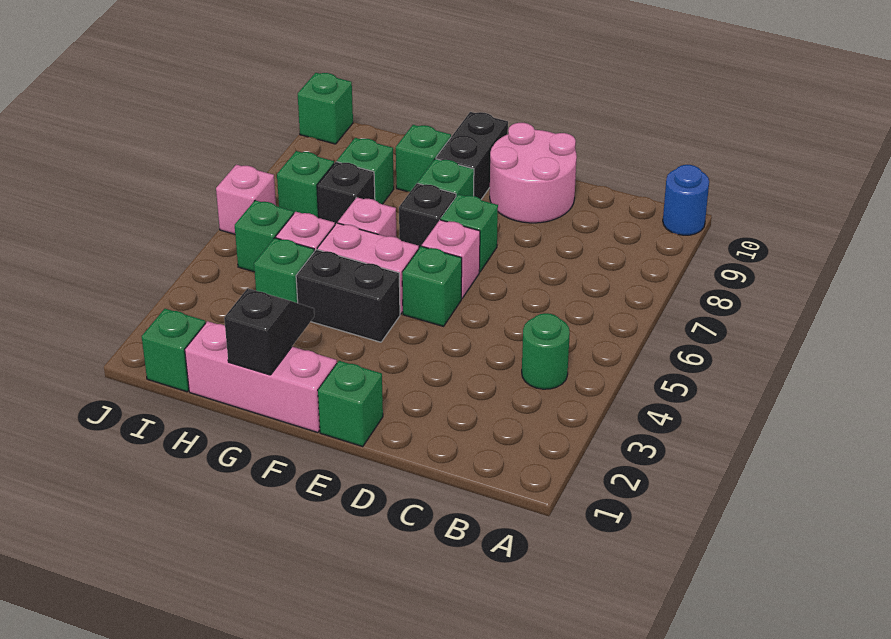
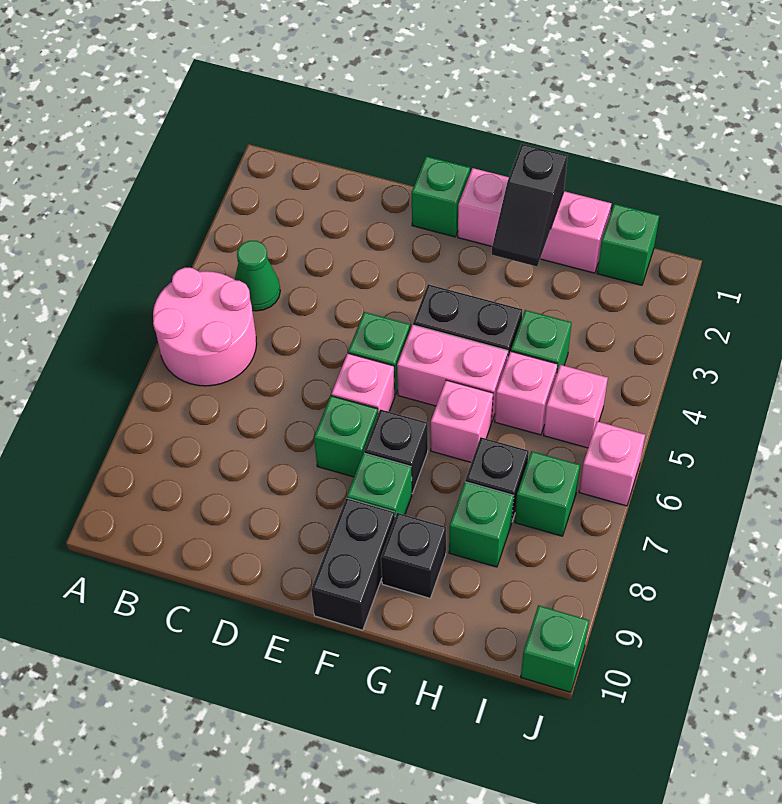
blue 1x1 round brick [663,165,709,235] -> none
green 1x1 round brick [522,313,570,389] -> green 1x1 cone [235,241,280,311]
pink 2x2 round brick [490,123,577,223] -> pink 2x2 round brick moved to [153,268,257,386]
green 1x1 brick [396,125,451,192] -> black 1x1 brick [381,513,446,598]
green 1x1 brick [235,200,294,272] -> pink 1x1 brick [544,365,608,448]

